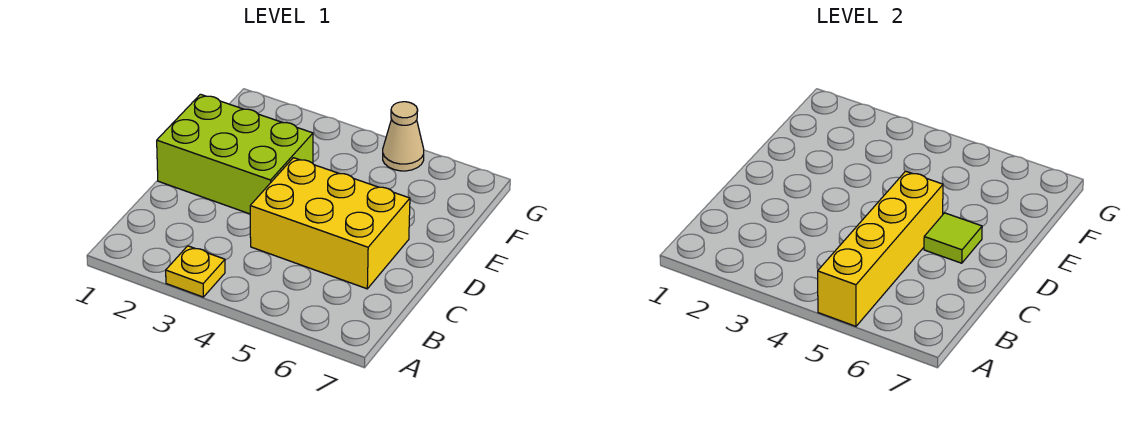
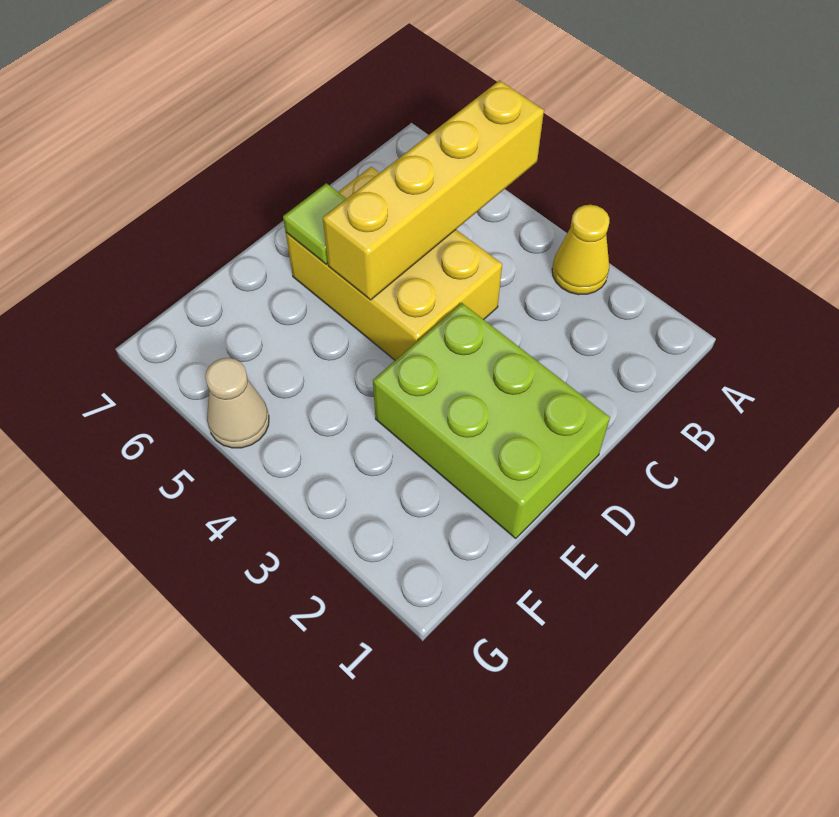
yellow 1x1 plate [166,246,225,297] -> yellow 1x1 cone [552,205,609,295]

